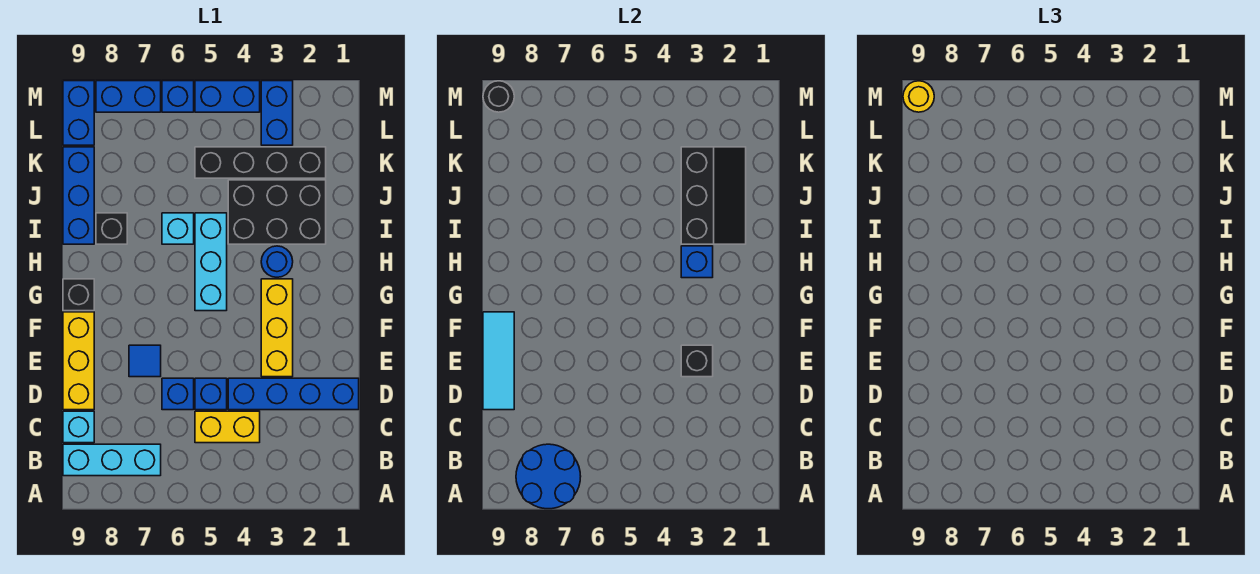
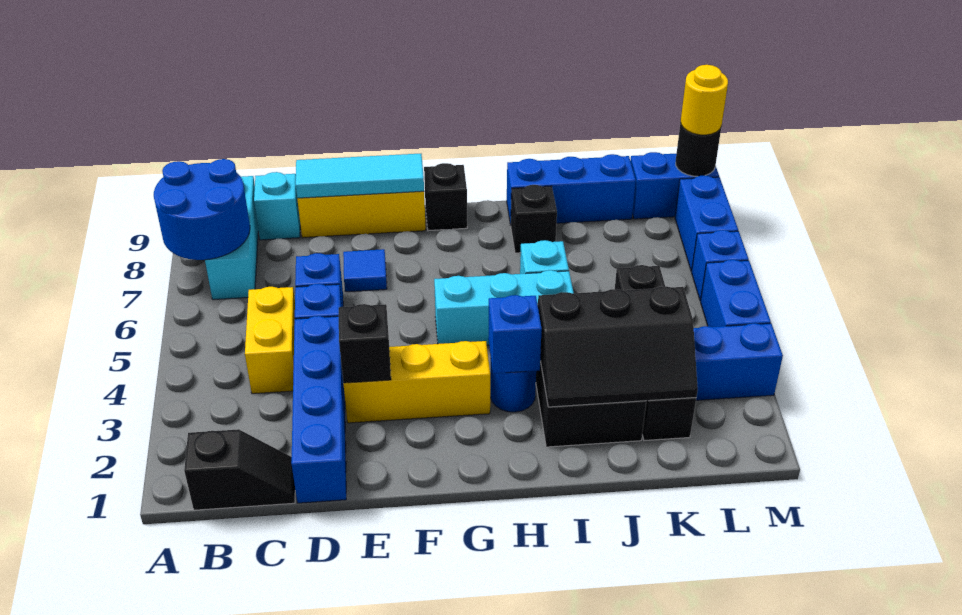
none -> black 1x2 slope [184,429,295,510]

